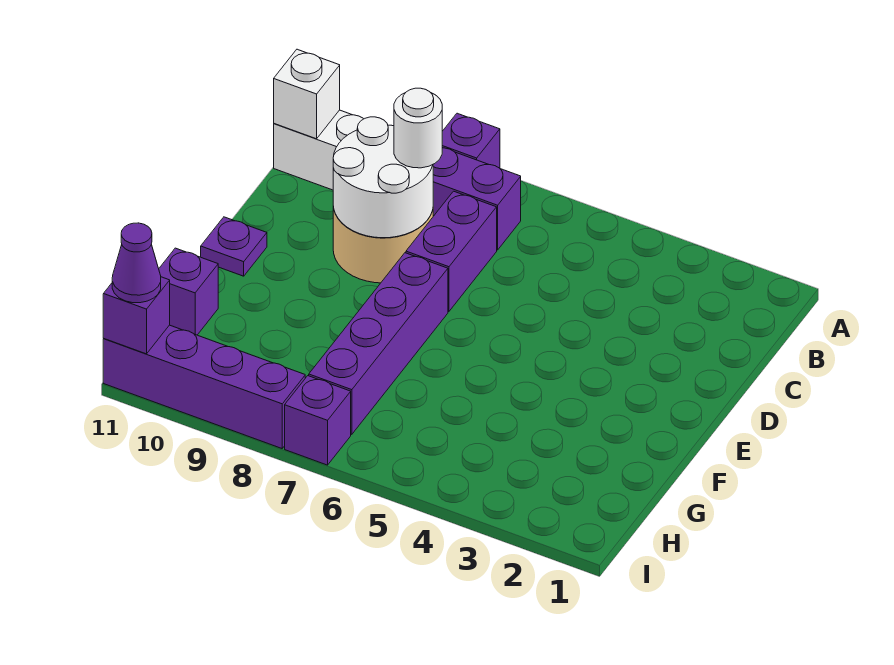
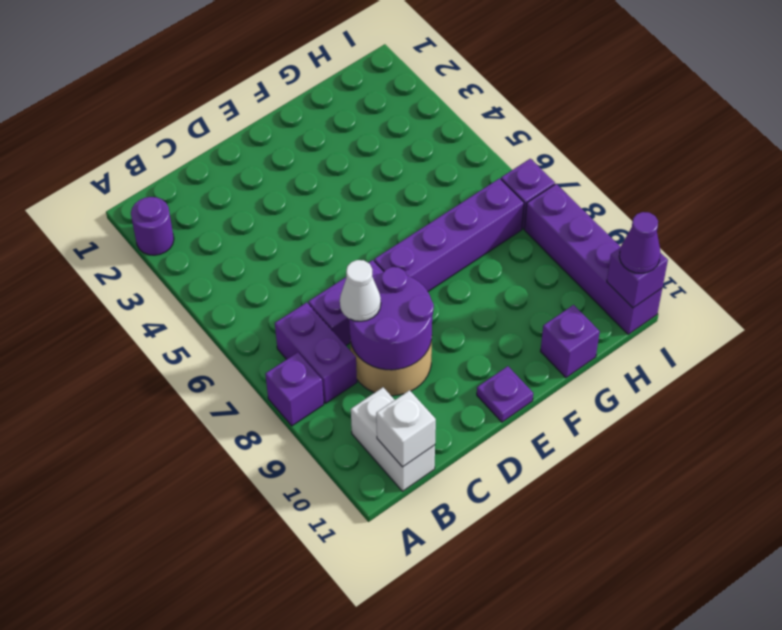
none -> purple 1x1 round brick [131,197,174,255]
white 2x2 round brick [333,117,433,238] -> purple 2x2 round brick [349,267,434,370]
white 1x1 round brick [394,88,442,168] -> white 1x1 cone [340,260,381,321]

